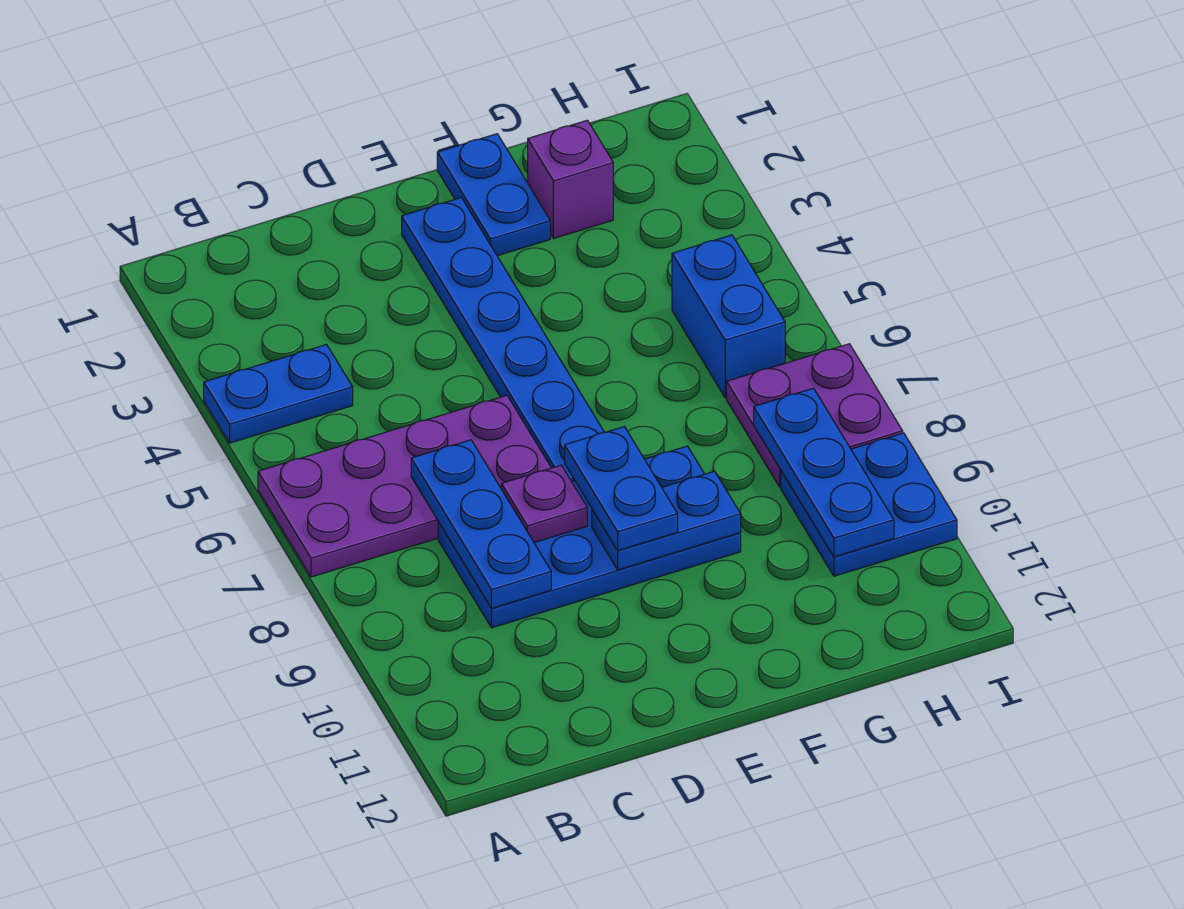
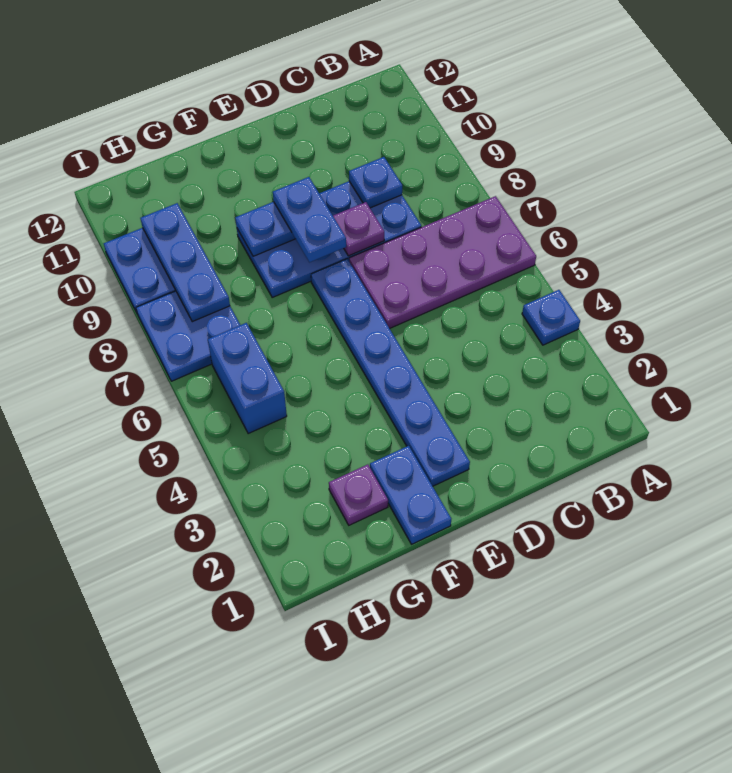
blue 1x2 plate [204,345,353,443] -> blue 1x1 plate [522,290,580,345]
blue 1x3 plate [411,440,551,608] -> blue 1x1 plate [349,157,402,208]
purple 1x1 brick [528,120,613,238] -> purple 1x1 plate [329,464,388,525]
purple 2x2 plate [726,344,903,487] -> blue 2x2 plate [136,291,240,381]

